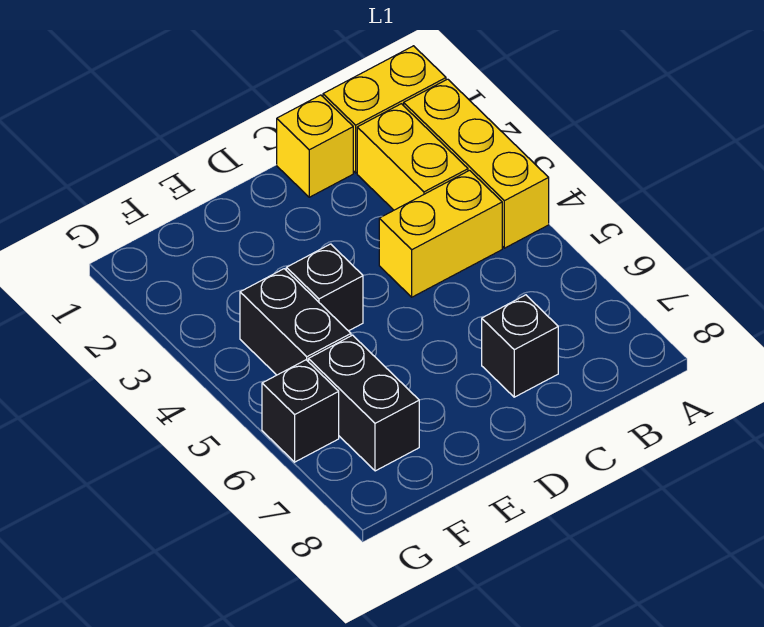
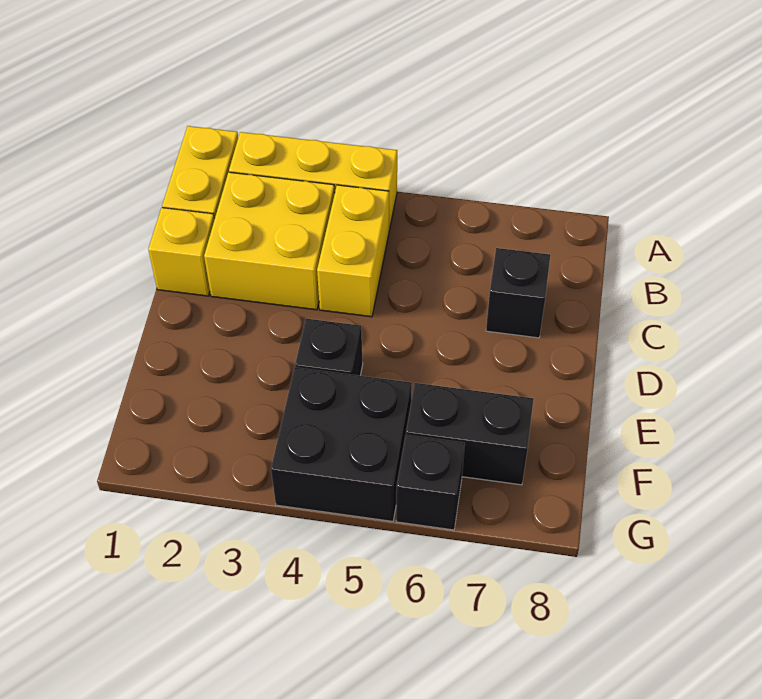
yellow 1x2 brick [357,104,468,210] -> yellow 2x2 brick [204,172,335,310]
black 1x2 brick [240,269,351,375] -> black 2x2 brick [271,367,412,521]

